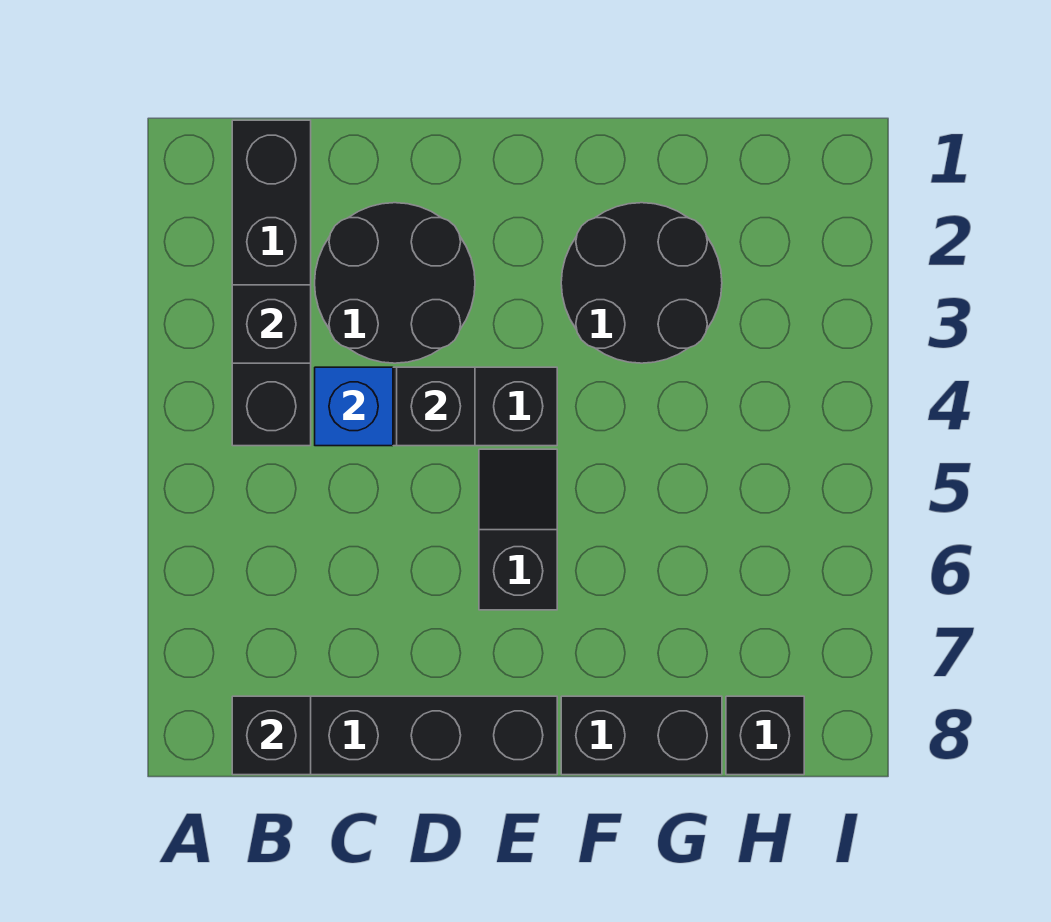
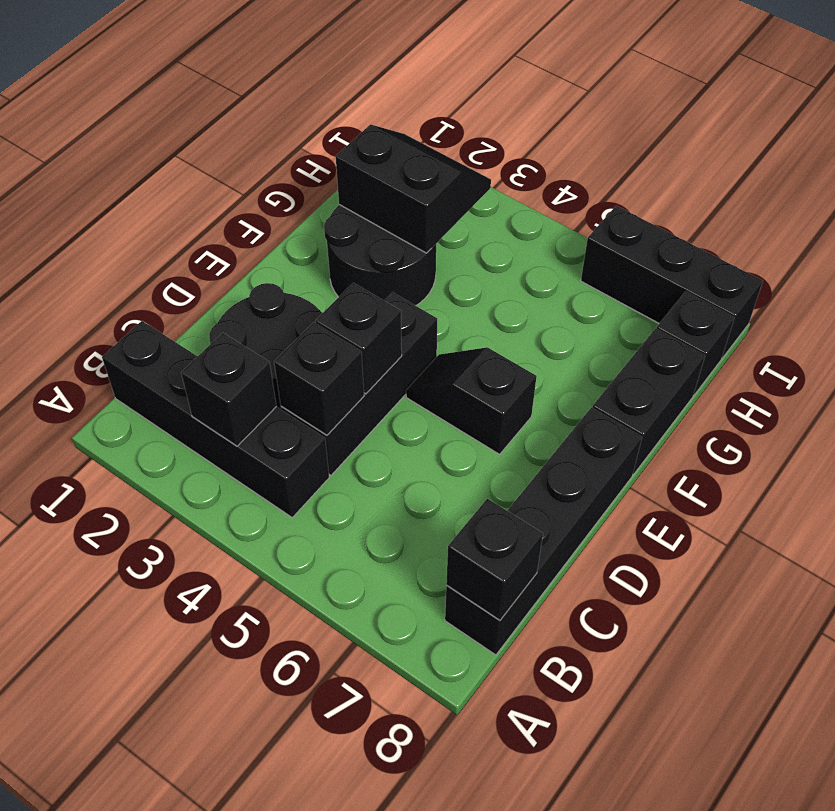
blue 1x1 brick [315,367,393,446] -> black 1x1 brick [274,322,364,435]
none -> black 2x2 slope [336,124,491,253]
none -> black 1x3 brick [581,206,763,358]

